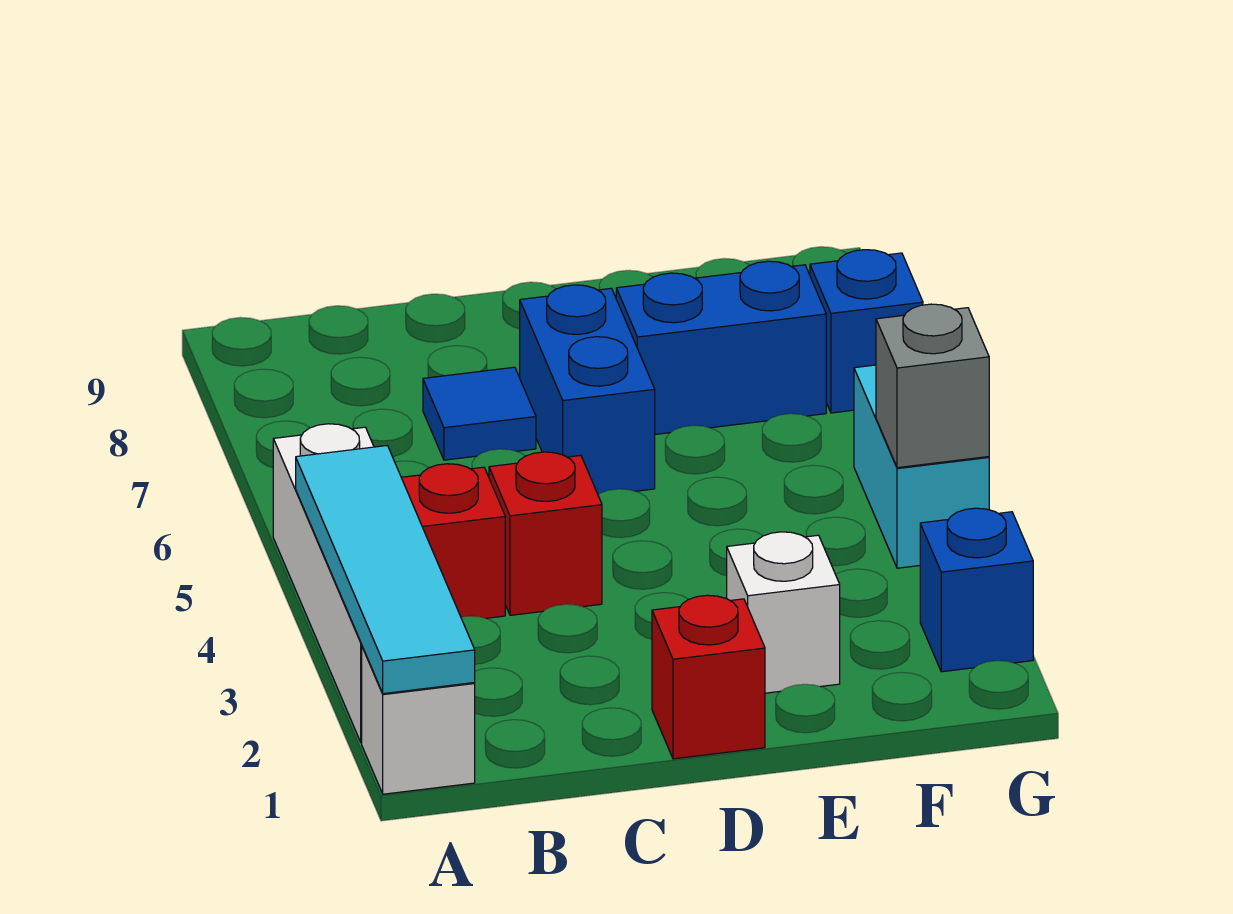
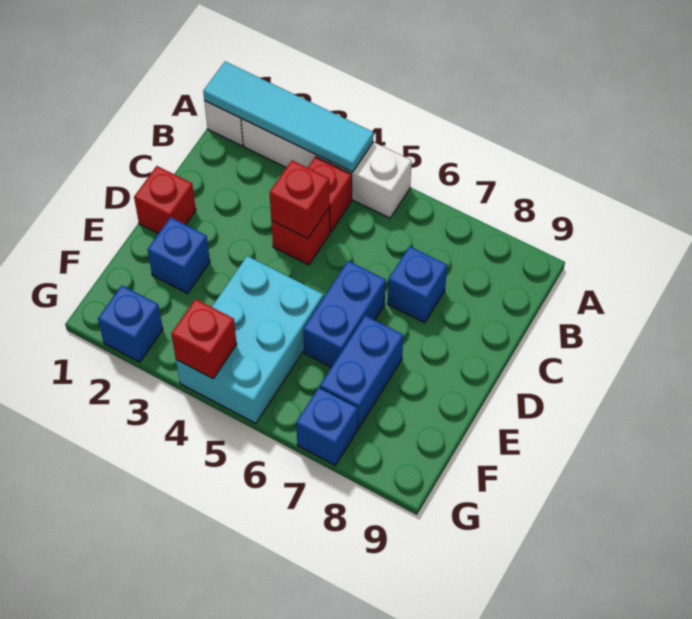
none -> red 1x1 brick [269,160,330,238]
blue 1x1 tile [423,367,536,460] -> blue 1x1 brick [388,246,447,323]
blue 1x2 brick [520,285,655,494] -> blue 1x2 brick turned to [303,261,386,367]
white 1x1 brick [727,532,840,693] -> blue 1x1 brick [148,217,210,293]
cyan 1x2 brick [854,365,989,568] -> cyan 2x3 brick [176,256,323,423]
grey 1x1 brick [876,304,989,468] -> red 1x1 brick [171,299,237,379]

